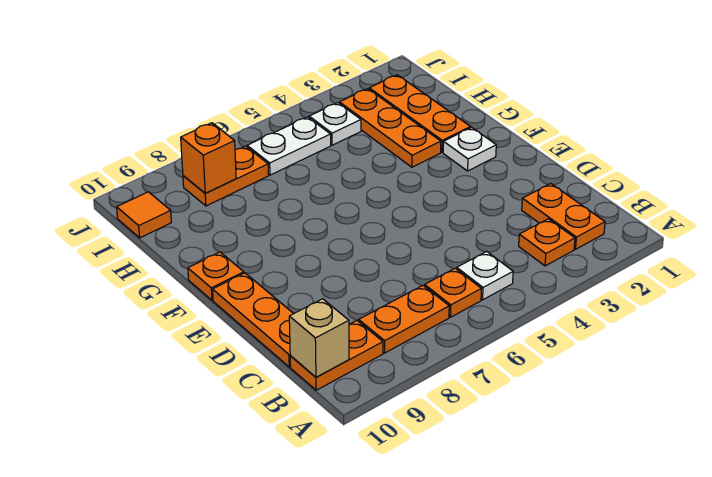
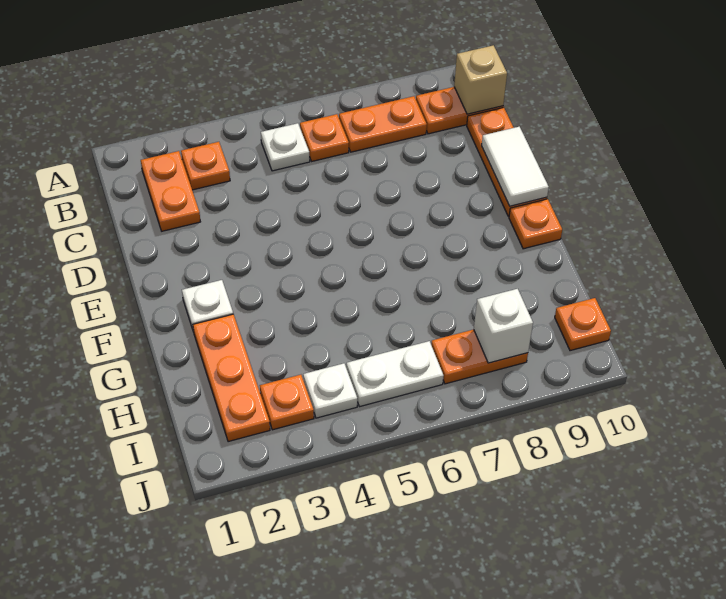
none -> white 1x2 tile [482,127,549,206]
orange 1x3 plate [339,89,441,167] -> orange 1x1 plate [260,375,314,430]
orange 1x1 brick [181,123,236,193] -> white 1x1 brick [474,289,533,363]
orange 1x1 tile [117,192,171,238] -> orange 1x1 plate [555,298,611,351]

